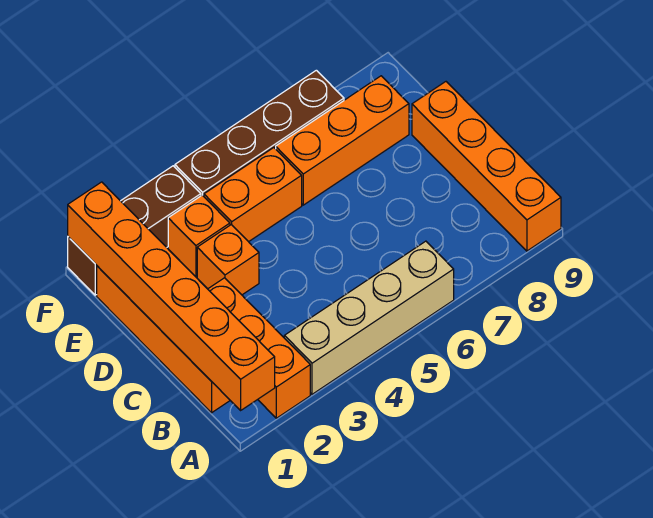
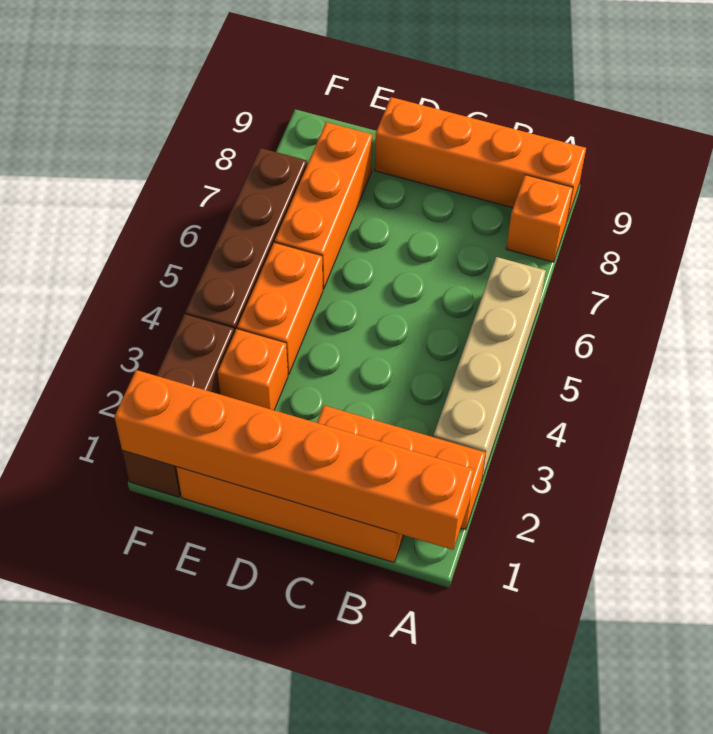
orange 1x1 brick [197,225,259,295] -> orange 1x1 brick moved to [506,175,573,262]

